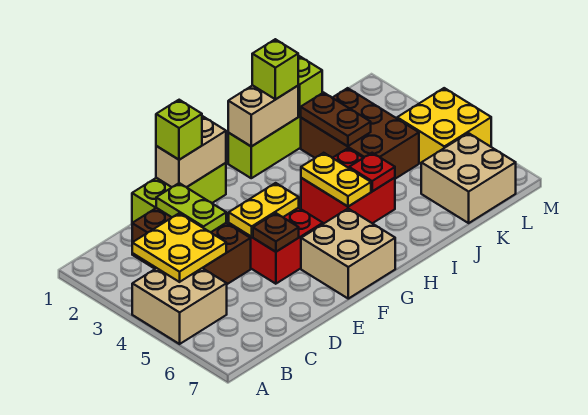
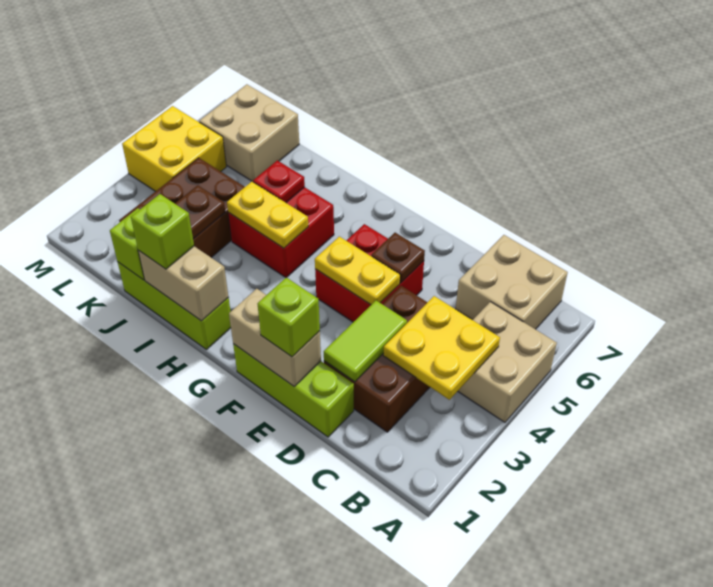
lime 1x2 plate [156,183,226,232] -> lime 1x2 tile [324,301,407,382]
tan 2x2 brick [301,209,395,299] -> tan 2x2 brick moved to [456,235,568,329]
yellow 1x2 plate [301,153,371,207] -> yellow 1x2 plate turned to [227,182,308,248]

